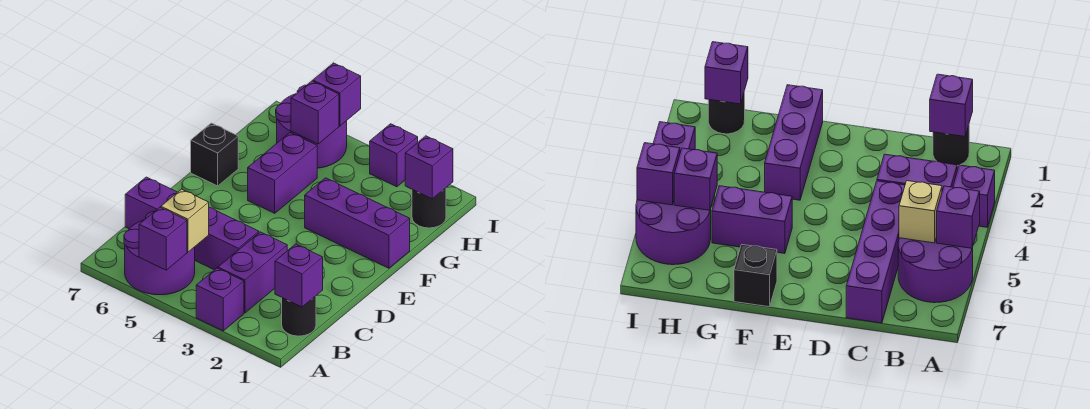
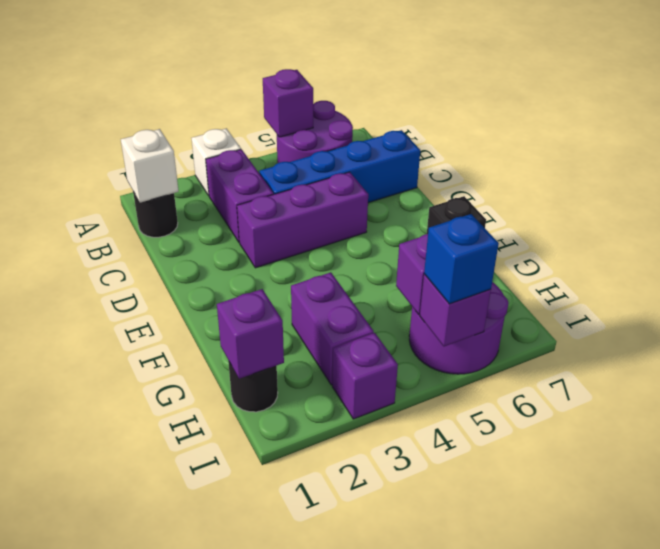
purple 1x1 brick [196,268,244,331] -> white 1x1 brick [191,128,241,196]
purple 1x1 brick [275,244,323,307] -> white 1x1 brick [121,129,179,203]
tan 1x1 brick [161,189,209,252] -> none
purple 1x4 brick [125,177,259,270] -> blue 1x4 brick [259,130,420,203]
purple 1x3 brick [305,178,410,268] -> purple 1x3 brick moved to [237,172,368,268]
purple 1x2 brick [248,133,317,213] -> purple 1x2 brick moved to [291,272,374,385]
none -> blue 1x1 brick [424,214,499,304]

